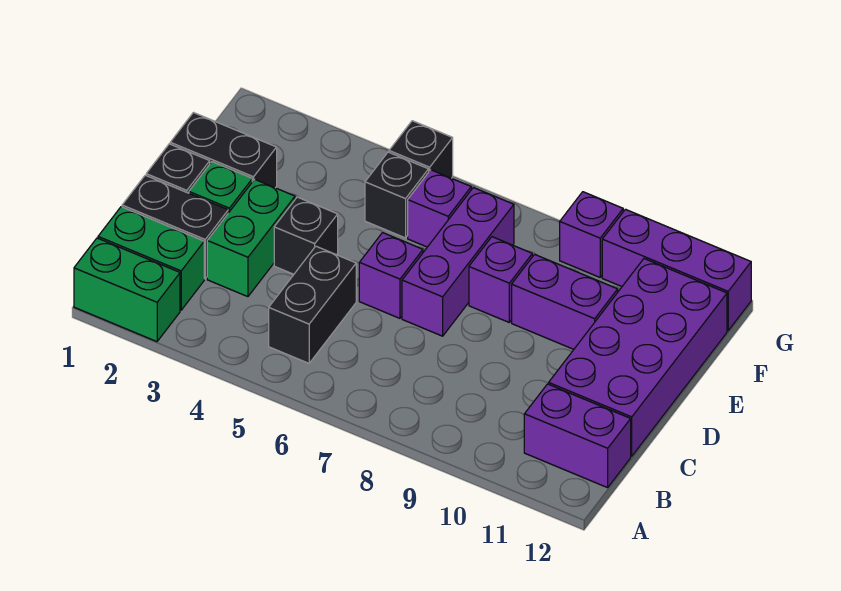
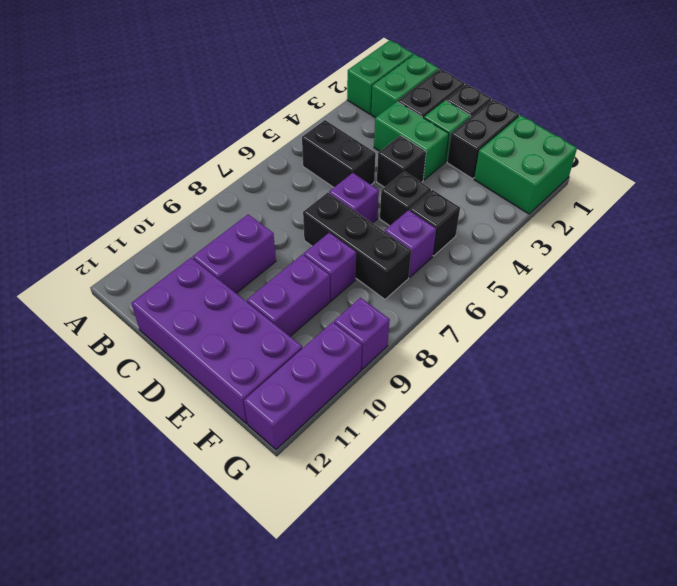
purple 1x2 brick [524,384,631,488] -> purple 1x2 brick moved to [193,214,276,293]
purple 1x3 brick [402,188,514,336] -> black 1x3 brick [303,193,411,299]
none -> green 2x2 brick [474,115,577,214]
black 1x1 brick [389,121,453,178] -> black 1x1 brick moved to [380,171,431,226]

